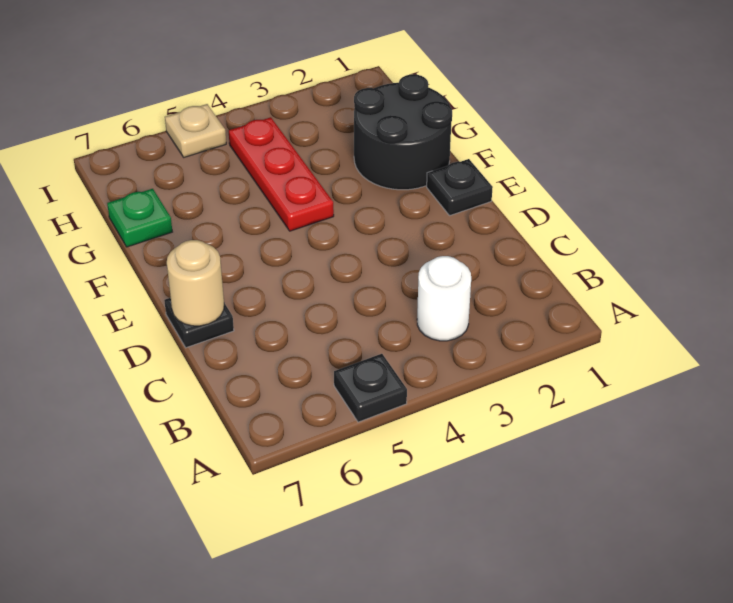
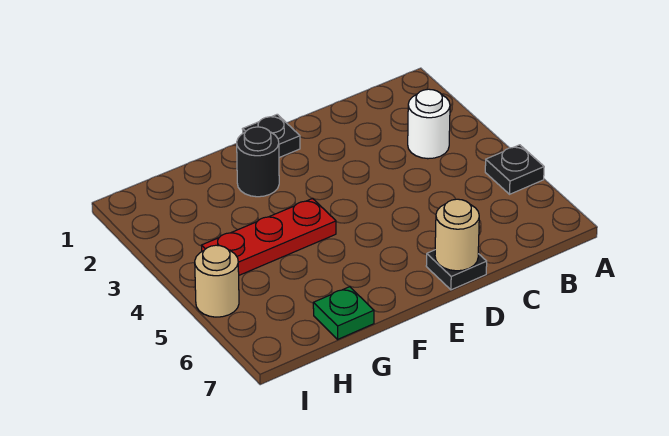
black 2x2 round brick [354,74,452,190] -> black 1x1 round brick [237,127,279,197]
tan 1x1 plate [165,104,226,157] -> tan 1x1 round brick [195,245,239,317]

